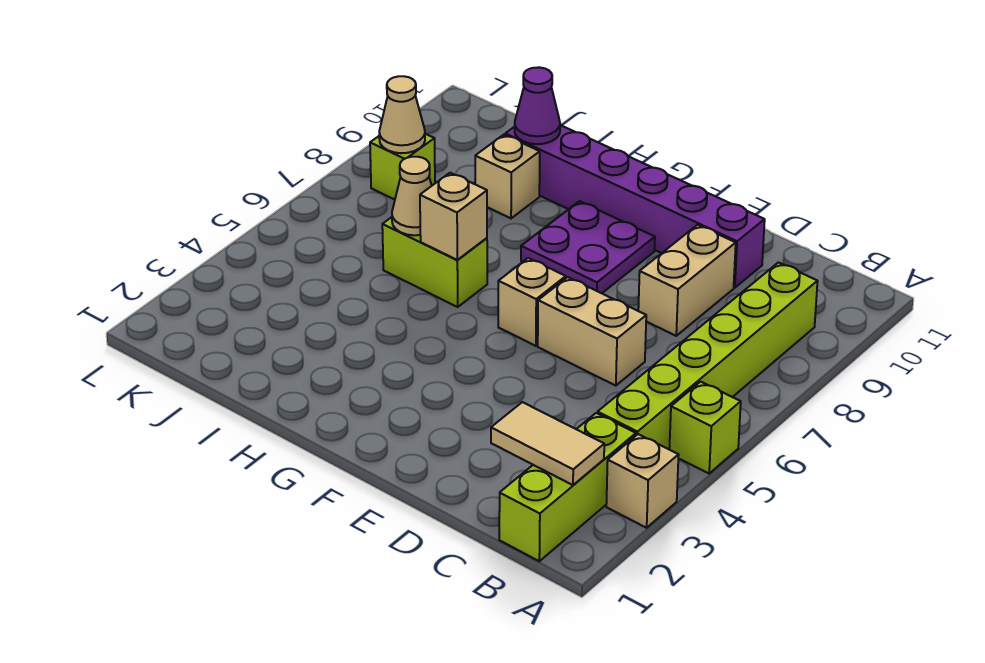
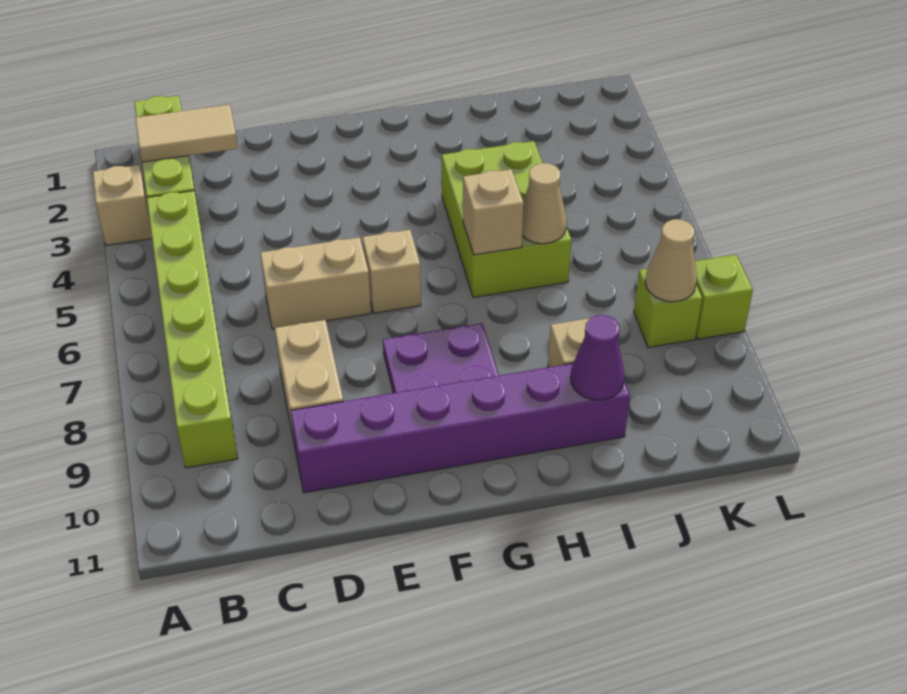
lime 1x1 brick [669,382,741,473] -> lime 1x1 brick moved to [695,255,753,339]
lime 1x2 brick [382,217,487,307] -> lime 2x3 brick [442,141,572,297]

